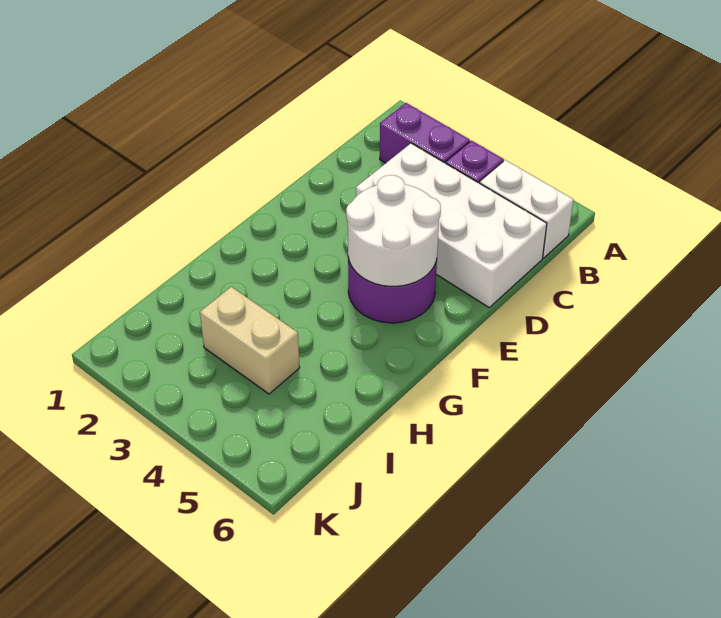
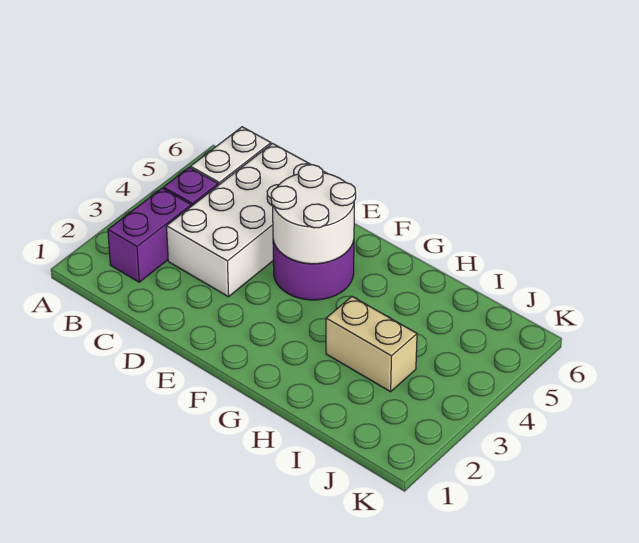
tan 1x2 brick [200,287,300,394] -> tan 1x2 brick turned to [326,297,417,392]

